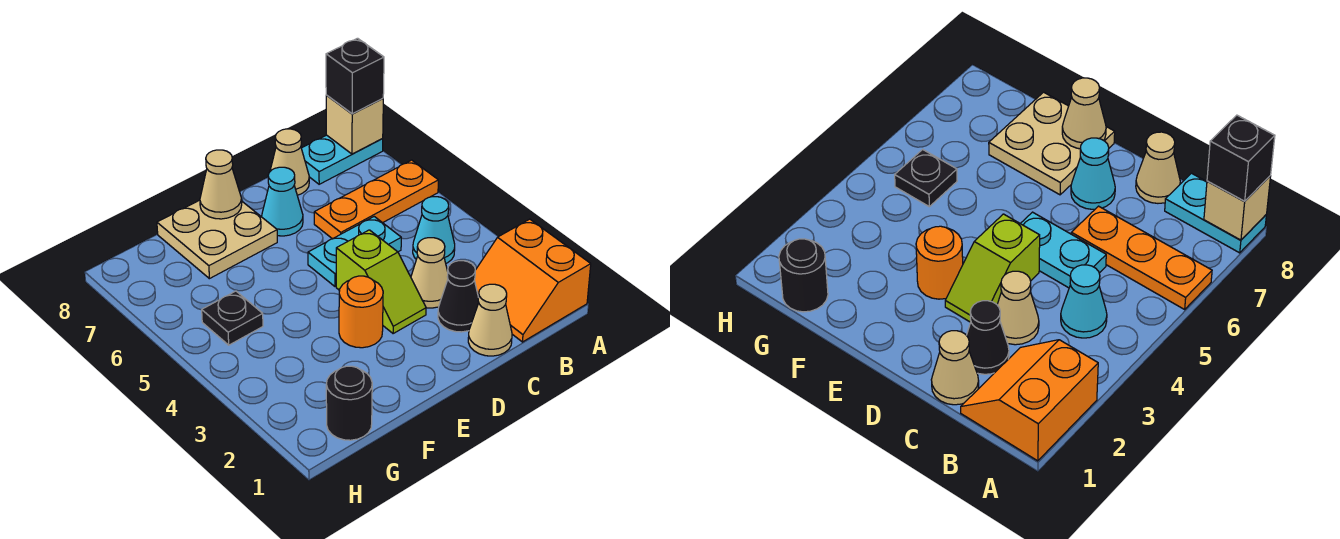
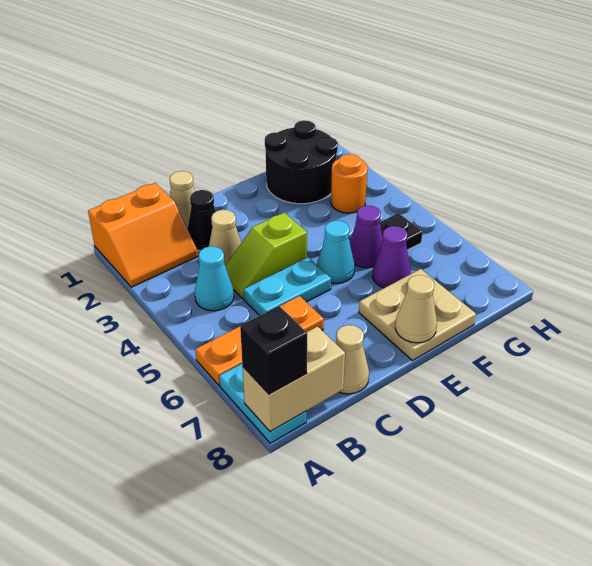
orange 2x2 slope [475,219,591,342] -> orange 2x2 slope turned to [88,183,198,287]
cyan 1x2 plate [301,135,383,184] -> cyan 1x2 plate turned to [219,364,306,443]
tan 1x1 brick [326,95,383,154] -> tan 1x2 brick [243,327,345,432]
lime 1x2 slope [336,230,426,334] -> lime 1x2 slope turned to [225,212,307,299]
cyan 1x1 cone [262,167,303,236] -> cyan 1x1 cone moved to [317,221,355,284]
orange 1x1 round brick [339,276,383,348] -> orange 1x1 round brick moved to [331,154,368,213]
none -> purple 1x1 cone [350,206,383,268]
none -> purple 1x1 cone [372,226,411,288]
black 1x1 round brick [326,366,372,440] -> black 2x2 round brick [265,120,338,204]

